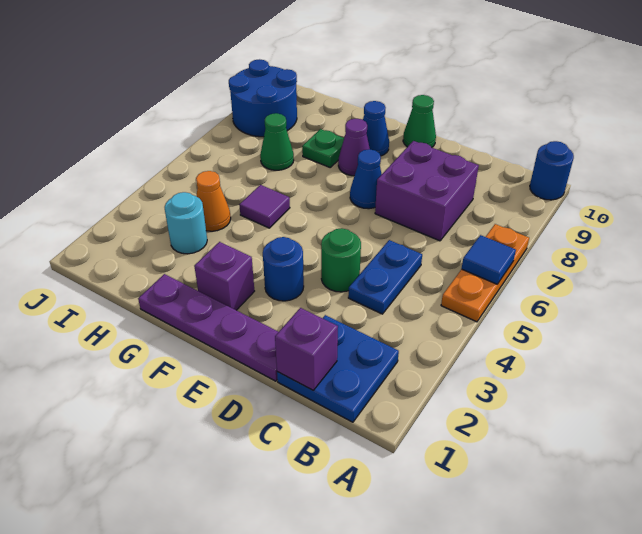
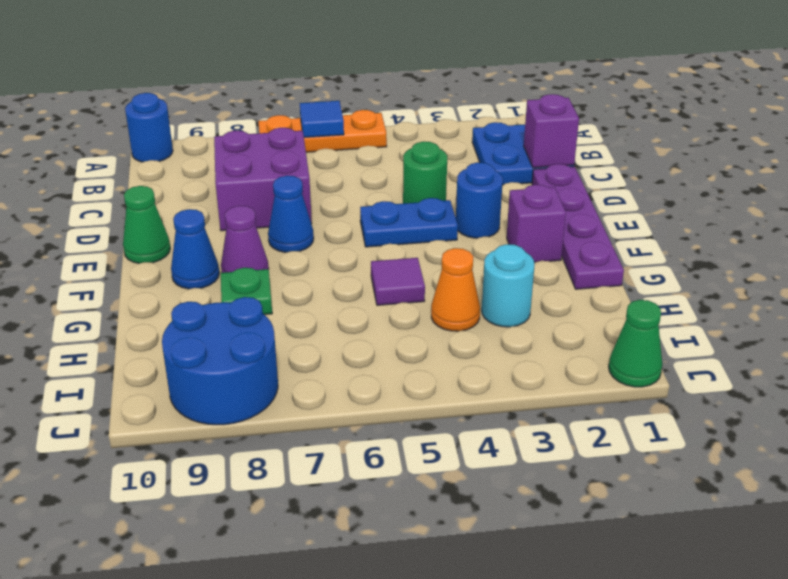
blue 1x2 plate [348,240,422,314] -> blue 1x2 plate moved to [360,198,458,247]
green 1x1 cone [260,113,294,170] -> green 1x1 cone moved to [609,300,662,387]

